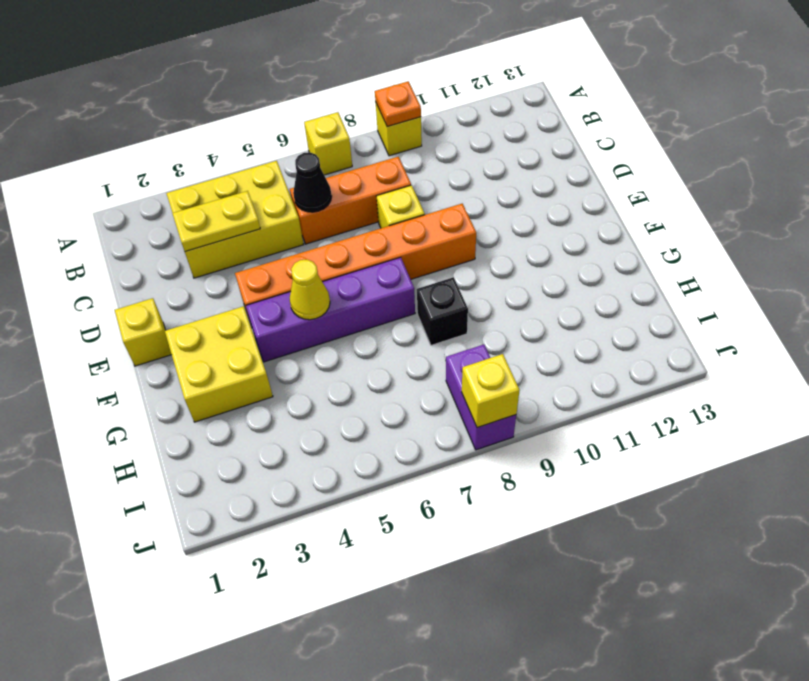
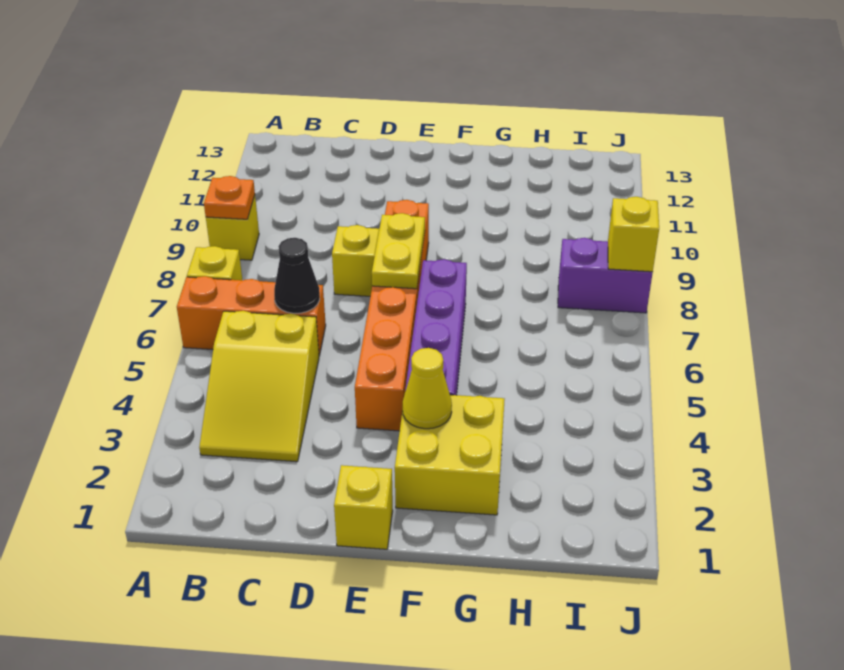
yellow 2x3 brick [166,161,304,278] -> yellow 2x3 slope [199,311,319,462]
yellow 1x2 plate [172,191,260,251] -> yellow 1x2 plate moved to [372,213,425,289]
orange 1x3 brick [290,157,411,244] -> orange 1x3 brick turned to [177,276,326,356]
yellow 1x1 cone [290,260,330,320] -> yellow 1x1 cone moved to [403,348,452,429]
black 1x1 brick [417,277,468,345] -> none

